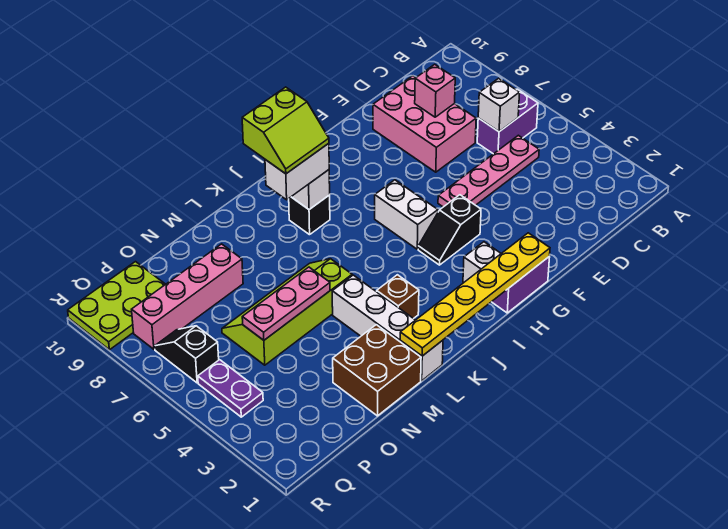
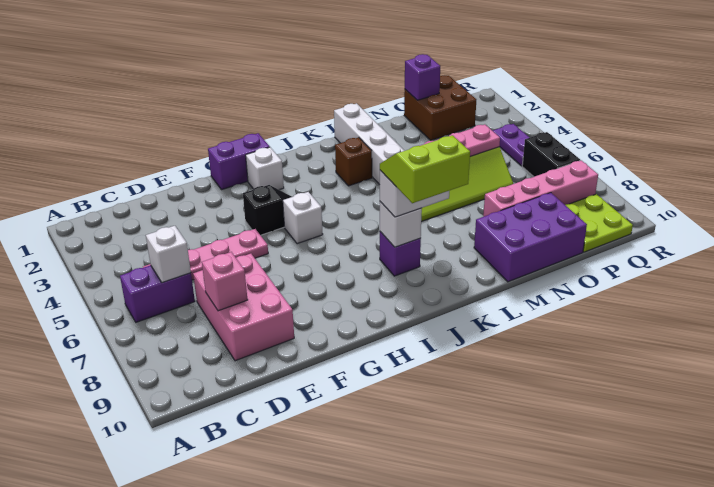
yellow 1x6 plate [400,233,550,356] -> none
white 1x2 brick [375,180,438,249] -> white 1x1 brick [283,192,323,244]
black 1x1 brick [289,195,330,235] -> purple 1x1 brick [380,232,421,276]
brown 2x2 brick [333,325,421,416] -> brown 2x2 brick moved to [404,76,476,140]
none -> purple 2x3 brick [474,193,587,282]
none -> purple 1x1 brick [405,54,440,100]
lime 2x3 plate [68,262,165,350] -> lime 2x2 plate [566,194,633,252]
black 1x2 slope [155,326,219,383] -> black 1x2 brick [522,132,580,177]

